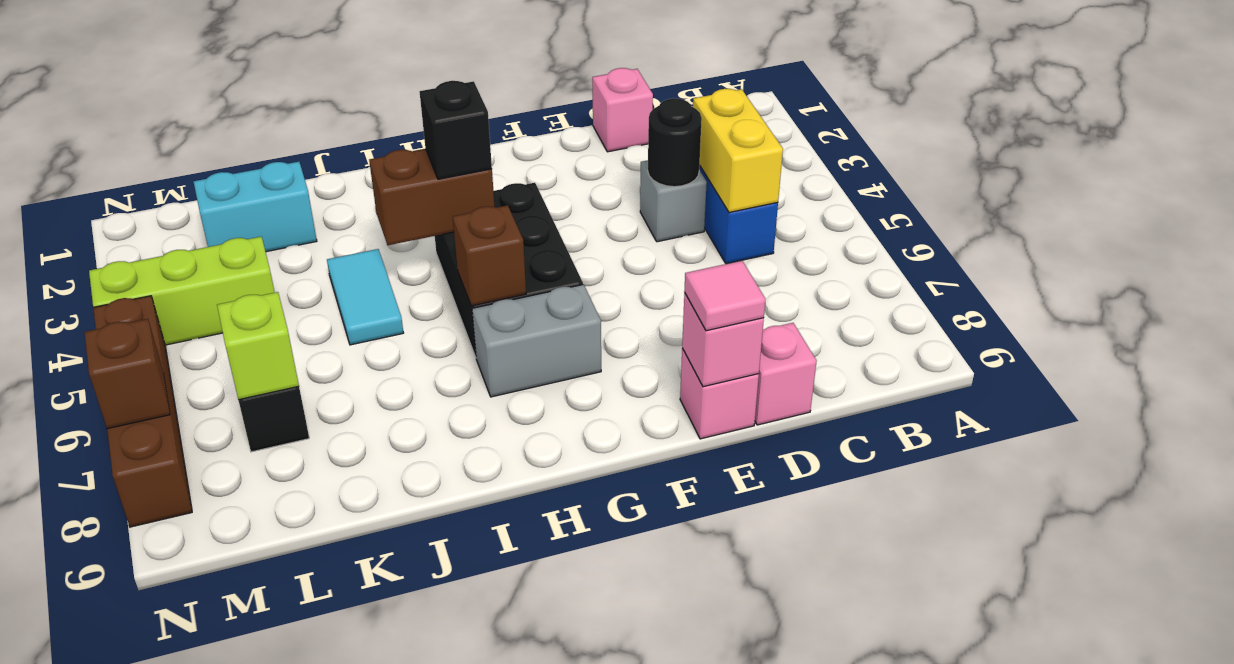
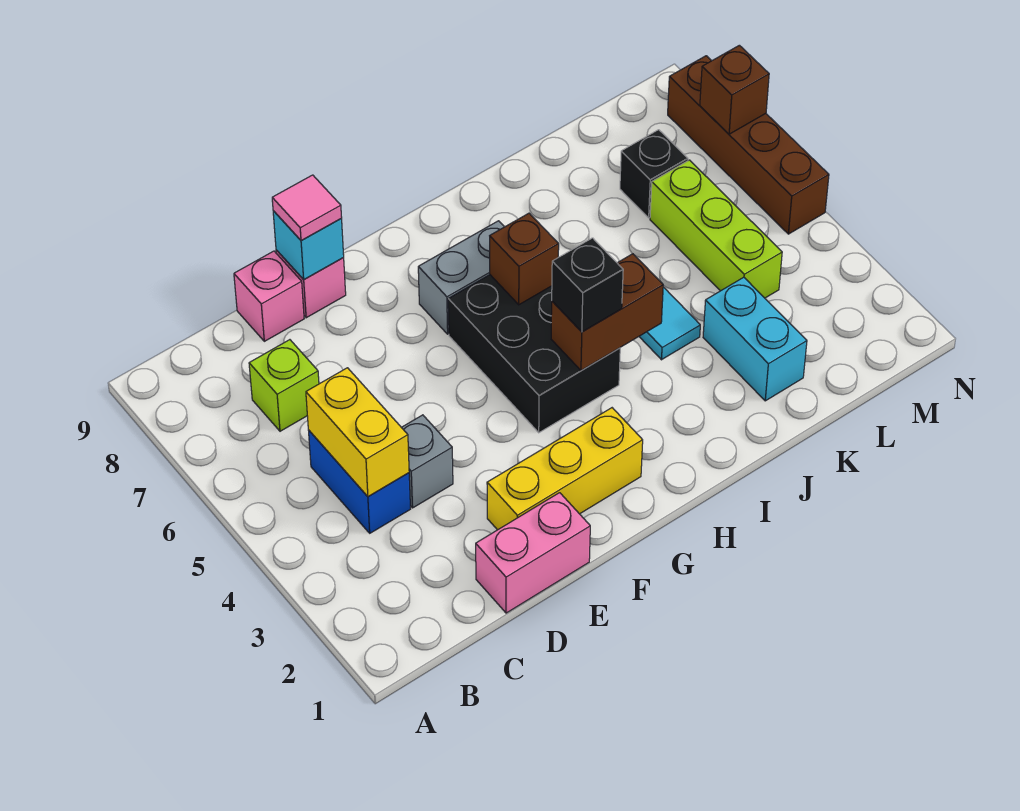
pink 1x1 brick [592,68,653,152] -> pink 1x2 brick [476,493,590,613]
black 1x1 round brick [648,98,702,187] -> none
none -> yellow 1x3 brick [487,408,643,530]
pink 1x1 brick [682,293,764,387] -> cyan 1x1 brick [273,211,344,280]
cyan 1x2 brick [193,162,317,252] -> cyan 1x2 brick turned to [703,277,807,401]
lime 1x3 brick [89,237,275,345] -> lime 1x3 brick turned to [650,160,782,298]
lime 1x1 brick [217,292,299,400] -> lime 1x1 brick moved to [249,340,319,431]

